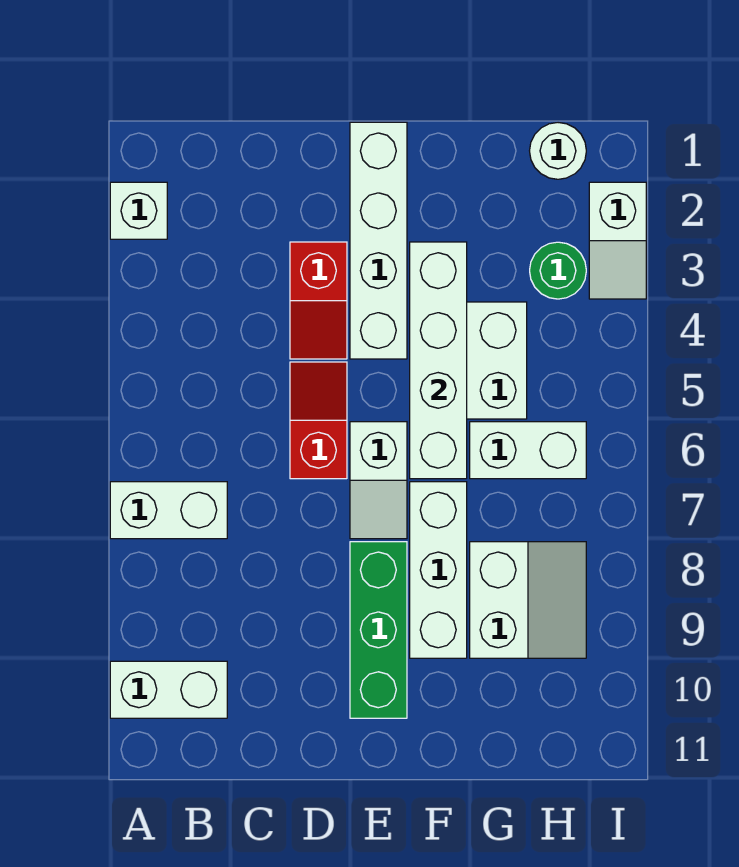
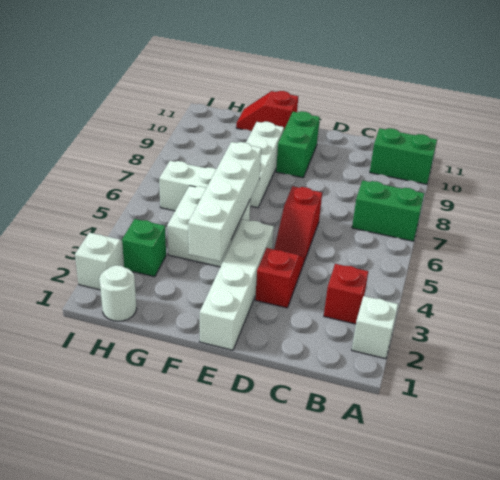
white 1x2 brick [110,482,227,539] -> green 1x2 brick [352,180,424,241]
white 1x2 brick [110,661,227,718] -> green 1x2 brick [370,128,437,184]
none -> red 1x1 brick [324,264,368,324]
white 1x2 slope [350,422,407,539] -> none
green 1x3 brick [350,542,407,718] -> green 1x2 brick [276,111,320,178]
none -> red 1x2 slope [236,91,298,131]
white 2x2 slope [470,542,586,658] -> none
green 1x1 round brick [530,242,586,299] -> green 1x1 brick [122,219,166,277]

